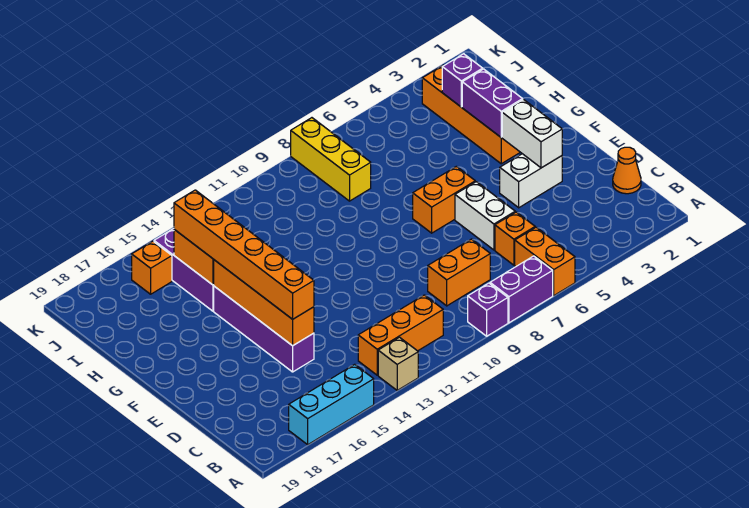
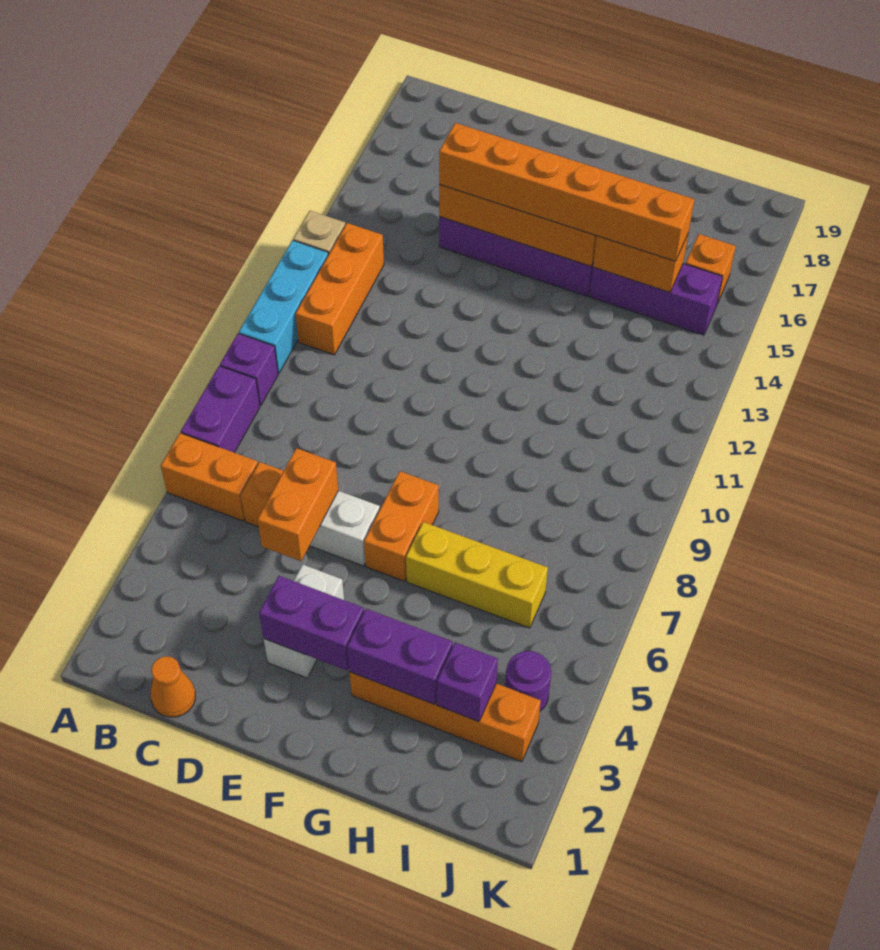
cyan 1x3 brick [289,364,374,444] -> cyan 1x3 brick moved to [239,240,328,373]
orange 1x2 brick [428,239,490,306] -> orange 1x2 brick moved to [258,448,338,561]
white 1x2 brick [502,99,562,168] -> purple 1x2 brick [259,576,364,670]
yellow 1x3 brick [291,118,371,201] -> yellow 1x3 brick moved to [406,522,548,628]
none -> purple 1x1 round brick [505,651,551,711]

